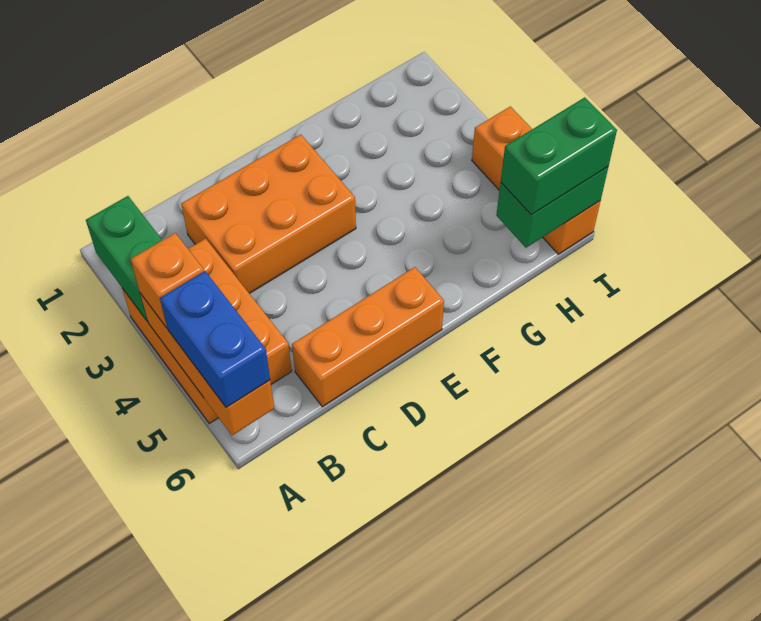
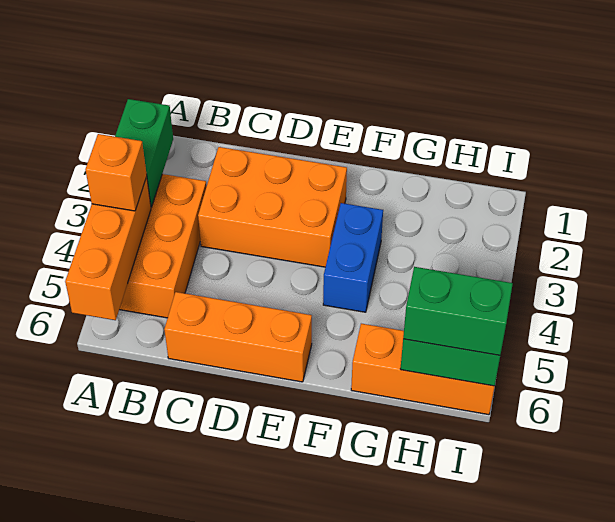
blue 1x2 brick [160,271,270,408] -> blue 1x2 brick moved to [323,203,383,312]
orange 1x3 brick [472,106,600,254] -> orange 1x3 brick turned to [351,324,495,415]

